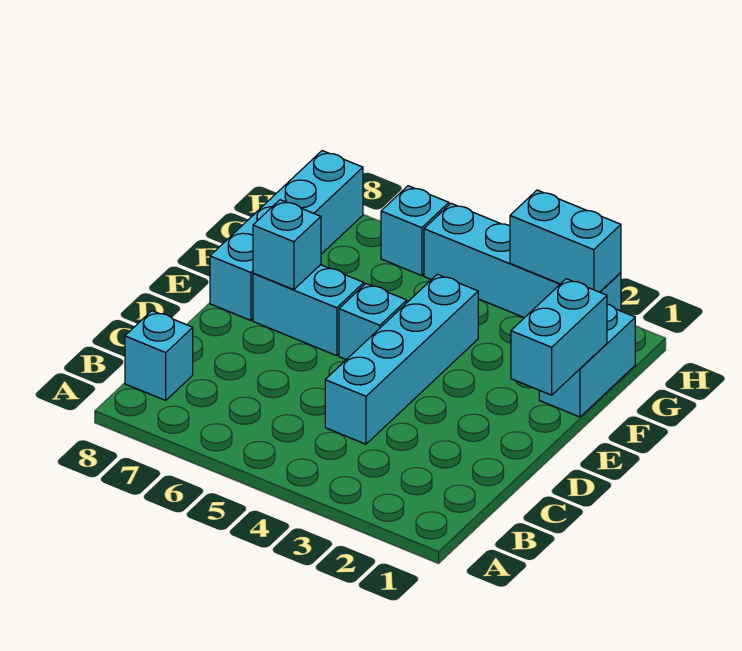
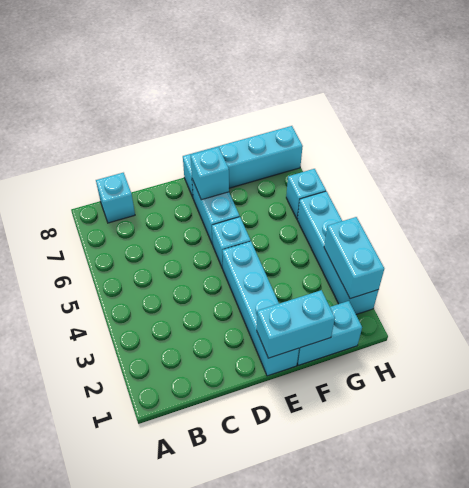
cyan 1x4 brick [325,274,478,444] -> cyan 1x4 brick turned to [222,241,299,376]

